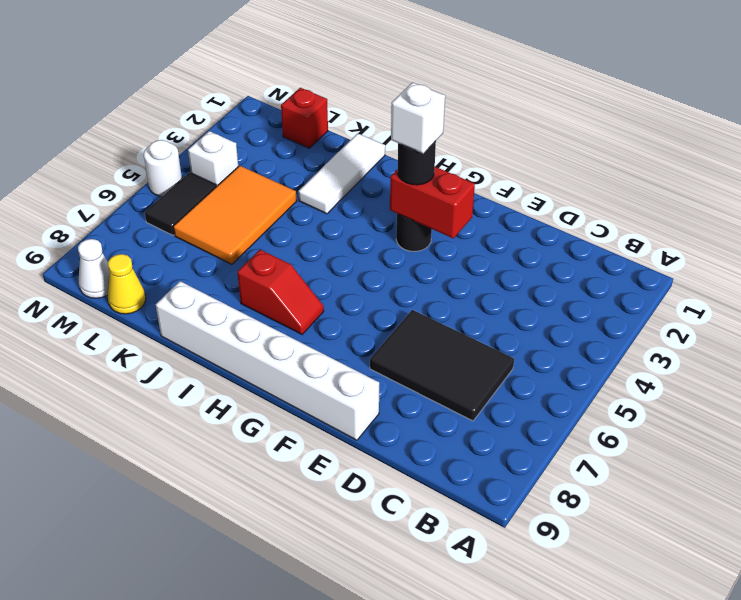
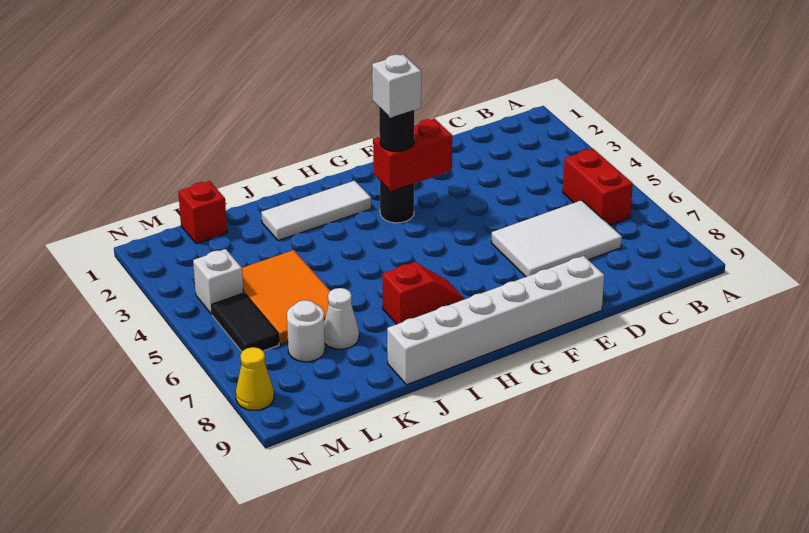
none -> red 1x2 brick [563,149,633,225]
black 2x3 tile [370,310,514,421] -> white 2x3 tile [491,200,622,277]
white 1x3 tile [298,133,385,214] -> white 1x3 tile turned to [261,181,372,240]
yellow 1x1 cone [108,254,146,314] -> yellow 1x1 cone moved to [236,347,274,410]
white 1x1 cone [78,239,110,298] -> white 1x1 cone moved to [324,288,359,349]
white 1x1 round brick [144,140,182,196] -> white 1x1 round brick moved to [287,300,325,362]

